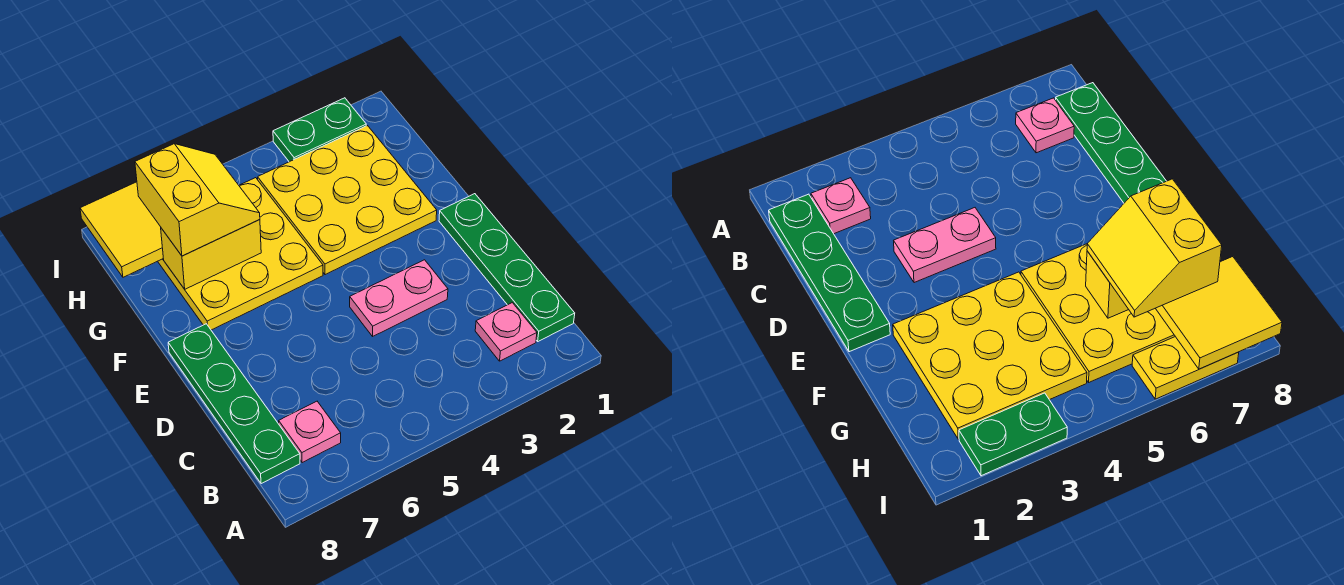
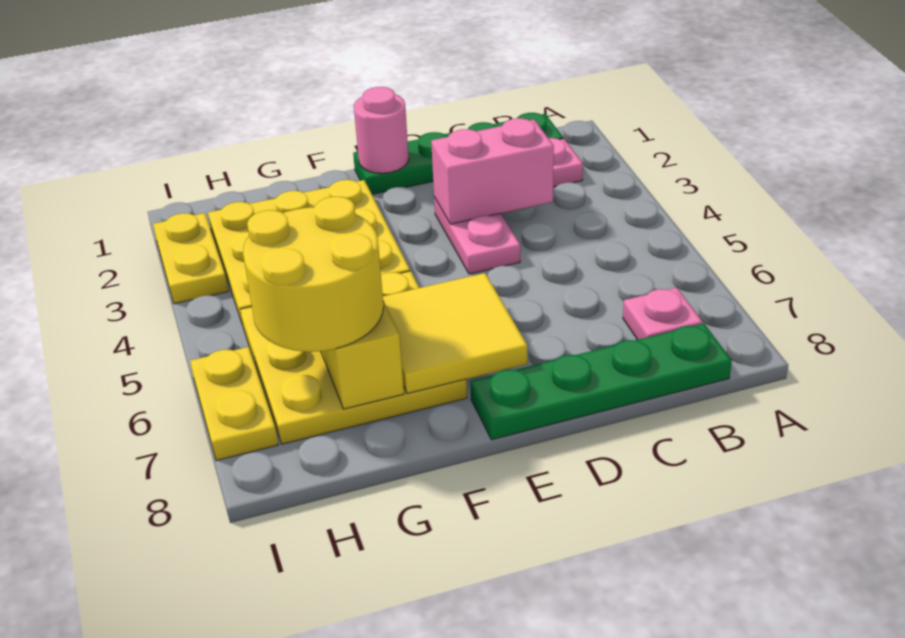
none -> pink 1x2 brick [431,118,554,224]
none -> pink 1x1 round brick [354,87,409,173]
yellow 2x2 slope [135,144,260,256] -> yellow 2x2 round brick [243,197,384,352]
yellow 2x2 tile [80,182,163,277] -> yellow 2x2 tile moved to [383,273,527,394]
green 1x2 plate [273,98,366,162] -> yellow 1x2 plate [153,213,228,304]

